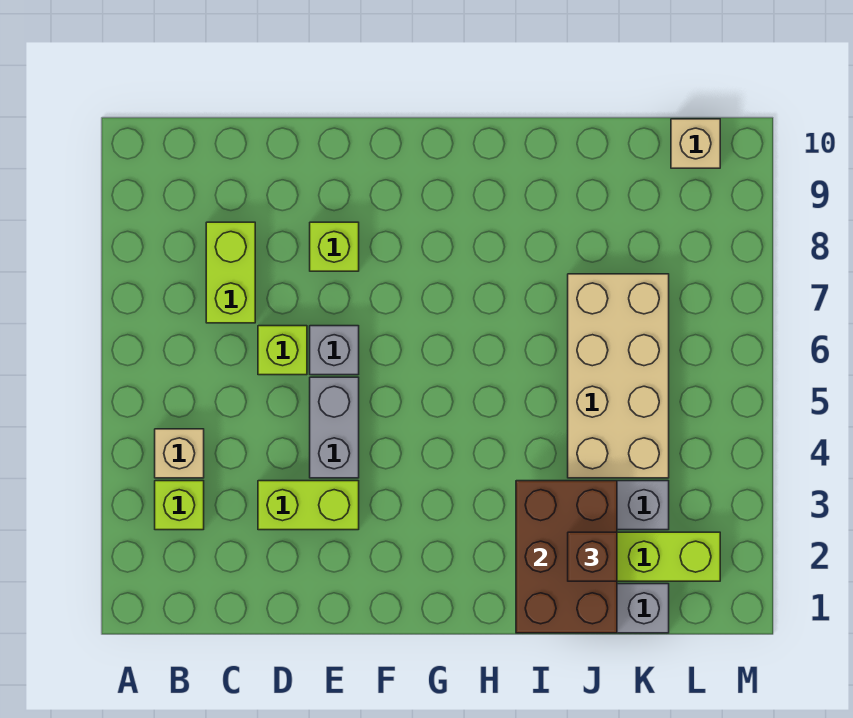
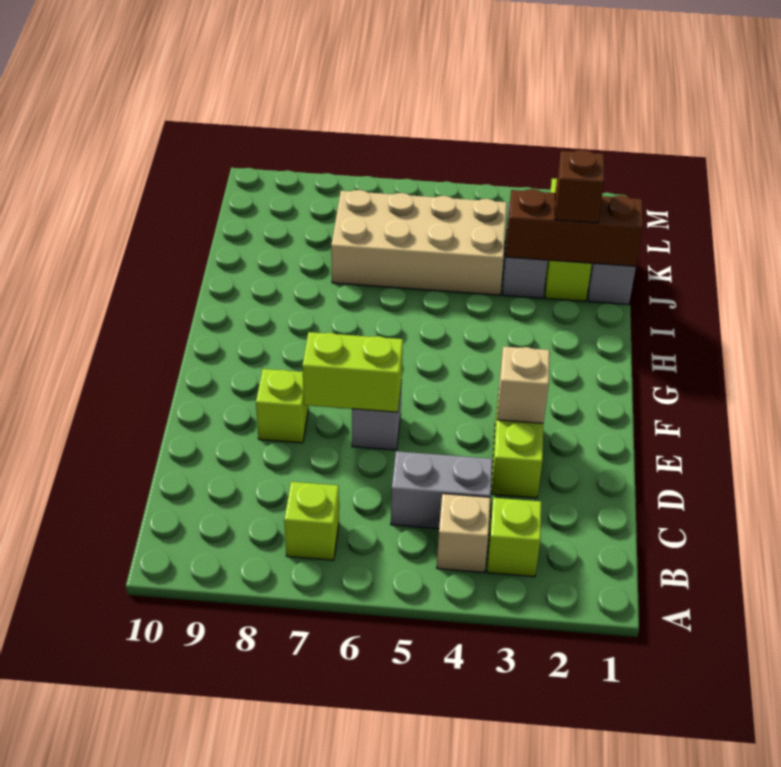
lime 1x2 brick [206,222,255,323] -> lime 1x2 brick moved to [302,332,403,412]
lime 1x1 brick [258,326,307,375] -> lime 1x1 brick moved to [284,482,339,560]
grey 1x2 brick [310,377,359,478] -> grey 1x2 brick moved to [391,451,493,529]
brown 2x3 brick [516,481,617,633] -> brown 1x3 brick [506,189,643,266]
tan 1x1 brick [671,119,720,168] -> tan 1x1 brick moved to [497,347,550,423]

